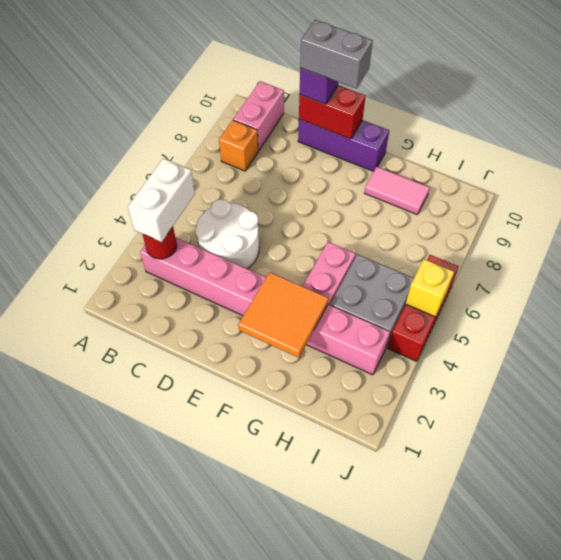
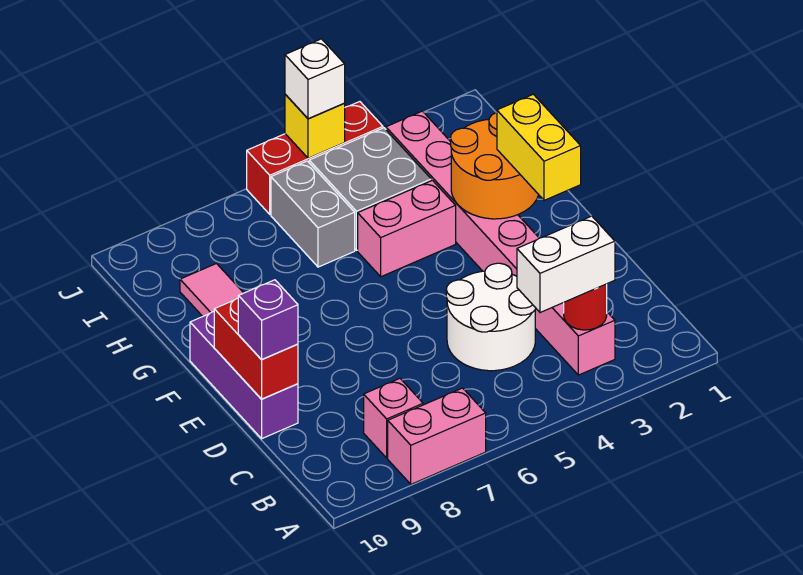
orange 1x1 brick [219,120,258,171] -> pink 1x1 brick [364,379,423,458]
pink 1x2 brick [233,81,284,151] -> pink 1x2 brick moved to [388,388,486,484]
grey 1x2 brick [300,20,373,89] -> grey 1x2 brick moved to [271,161,355,267]
none -> yellow 1x2 brick [497,94,581,200]
orange 2x2 tile [238,272,329,358] -> orange 2x2 round brick [451,113,539,219]
none -> white 1x1 brick [285,39,345,119]

